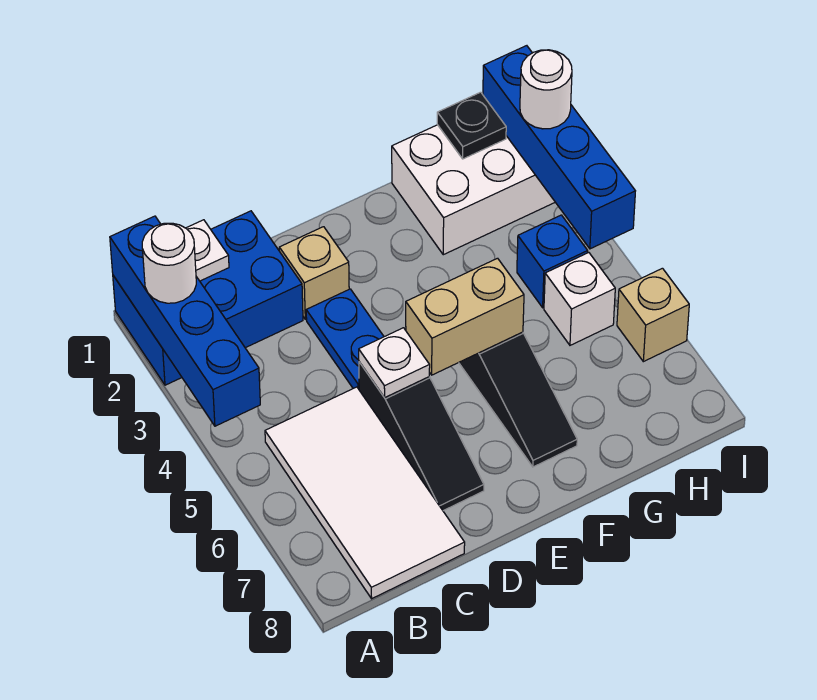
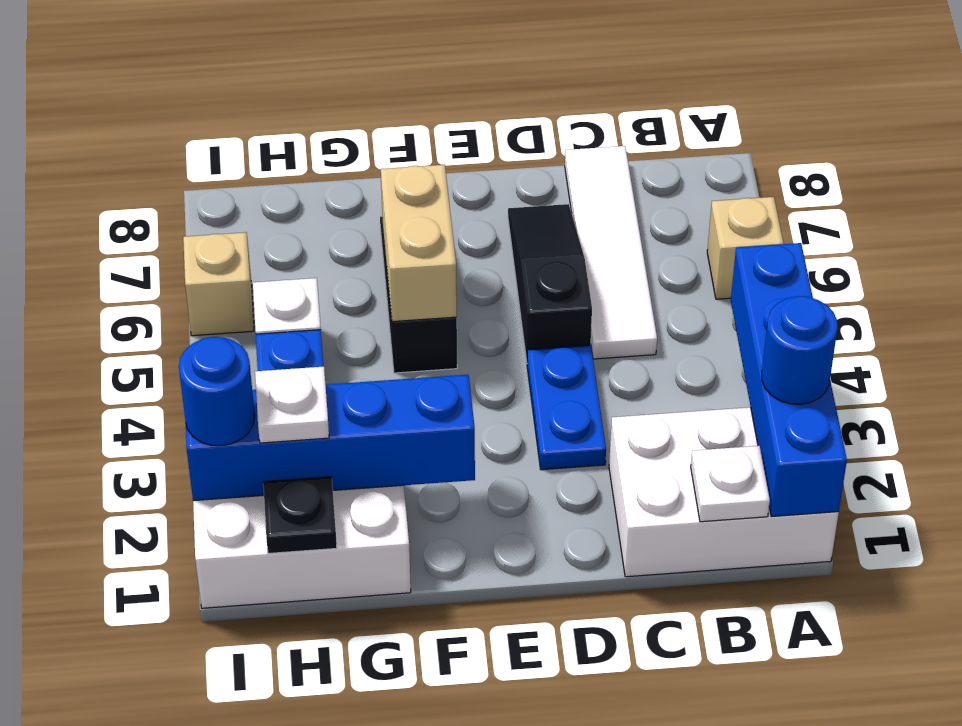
blue 2x3 brick [113,211,303,385] -> white 2x3 brick [609,407,839,577]
white 1x1 round brick [142,223,196,303] -> blue 1x1 round brick [762,296,837,404]
white 2x4 tile [265,387,465,599] -> white 1x4 tile [565,146,657,359]
tan 1x1 brick [279,227,349,319] -> tan 1x1 brick moved to [707,197,784,299]
white 1x1 plate [359,328,430,398] -> white 1x1 plate moved to [255,367,329,443]
tan 1x2 brick [406,258,524,375] -> tan 1x2 brick turned to [381,165,457,322]
blue 1x4 brick [483,46,635,249] -> blue 1x4 brick turned to [186,375,475,501]
white 1x1 round brick [520,50,572,129] -> blue 1x1 round brick [179,337,255,446]

